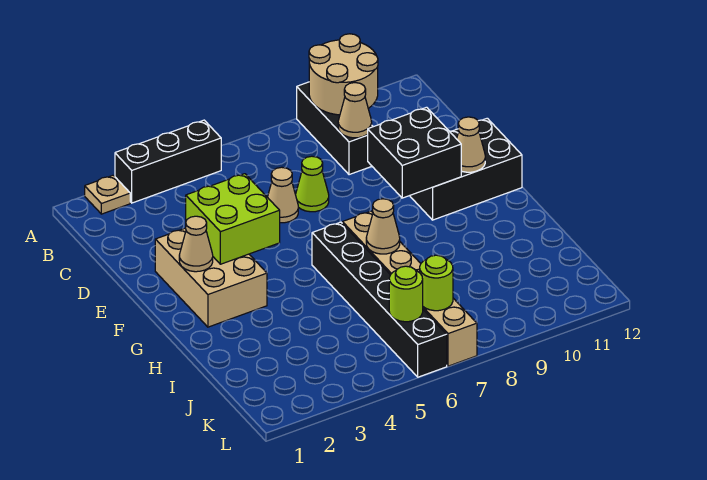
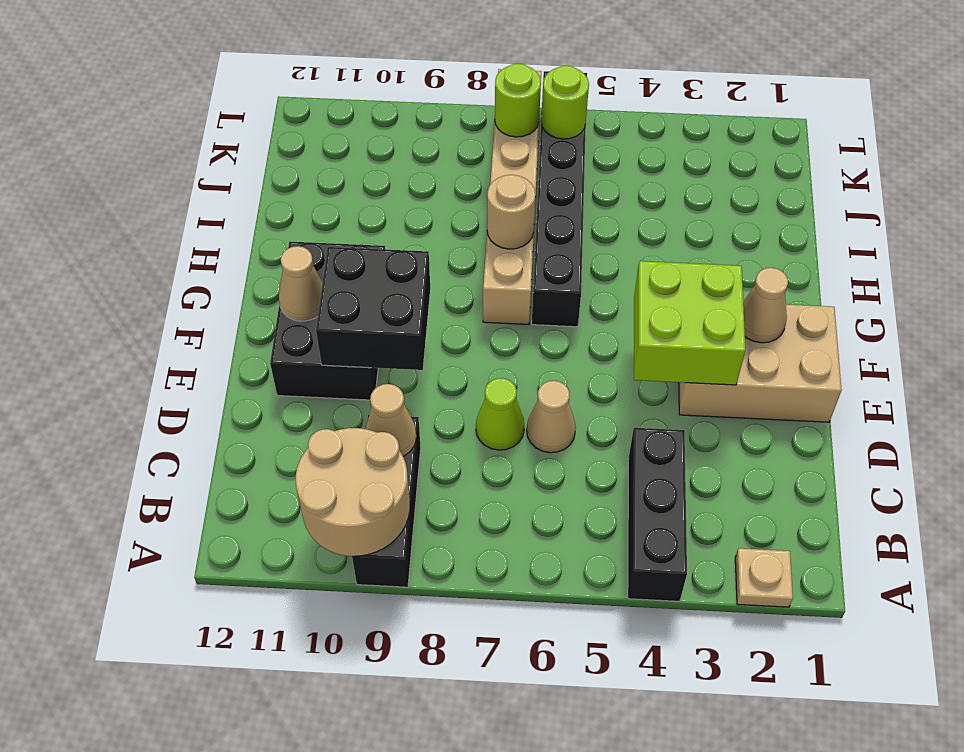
black 1x3 brick [115,120,221,203] -> black 1x3 brick turned to [628,428,687,601]
tan 2x3 brick [155,228,267,327] -> tan 2x3 brick turned to [679,304,841,422]
black 2x3 brick [410,118,522,220] -> black 2x3 brick turned to [270,242,385,400]
tan 1x1 cone [366,199,400,254] -> tan 1x1 round brick [487,175,535,249]

